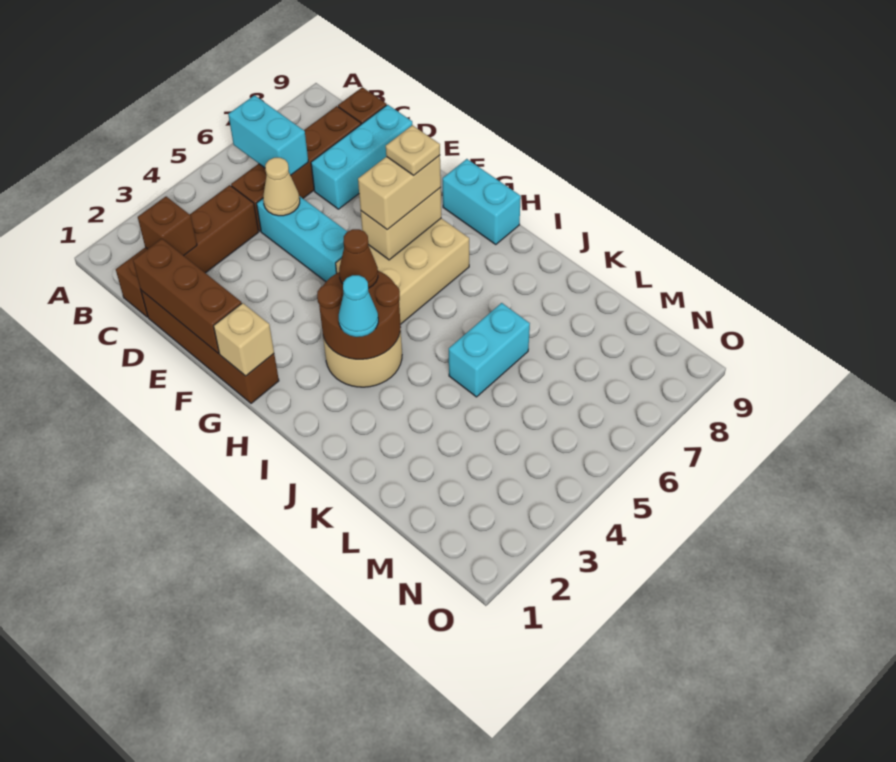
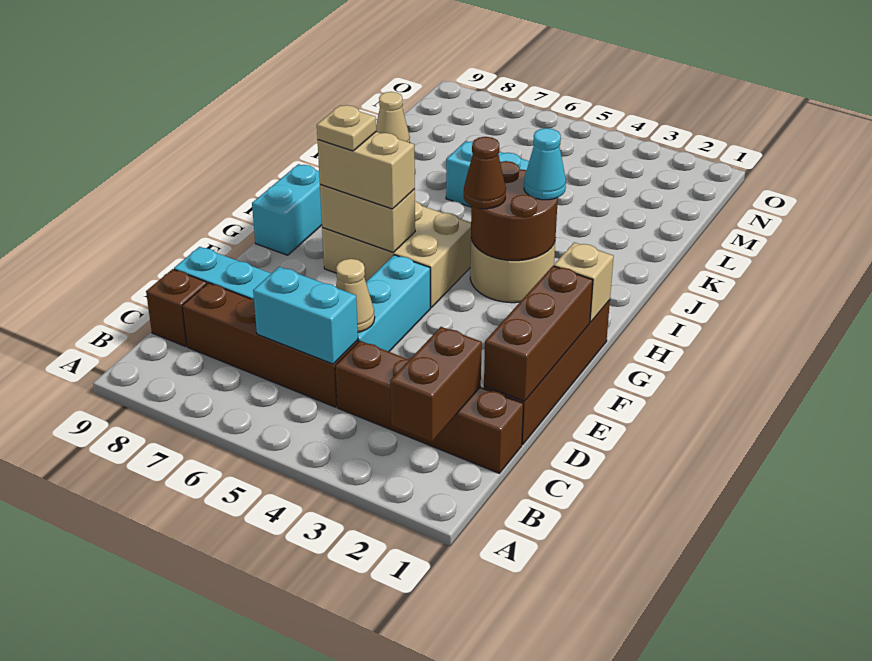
cyan 1x2 brick [228,95,308,175] -> cyan 1x2 brick turned to [253,267,358,364]
brown 1x1 brick [138,197,197,256] -> brown 1x2 brick [390,327,482,442]
none -> tan 1x1 cone [376,92,410,142]

